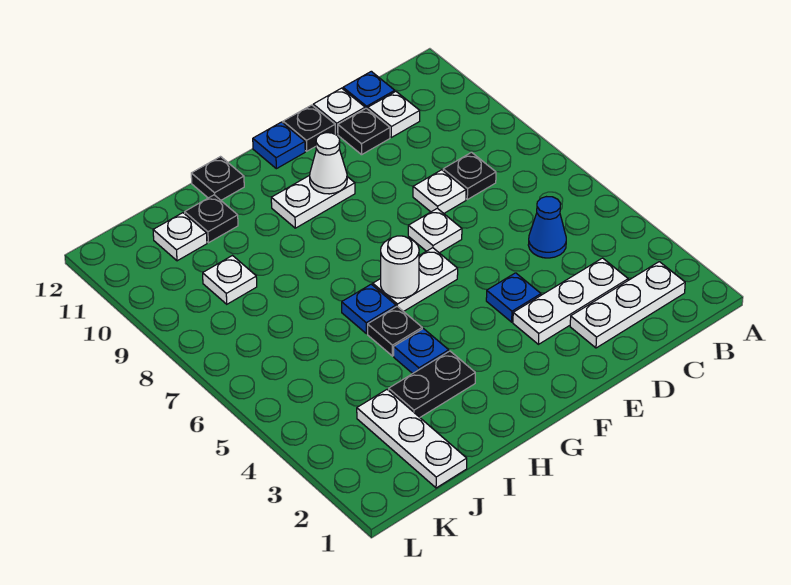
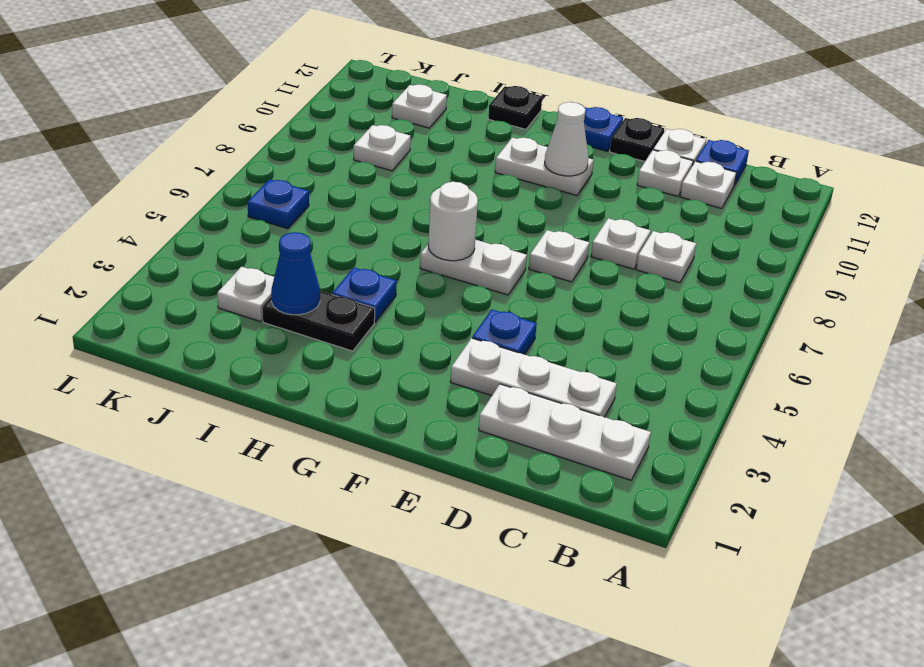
blue 1x1 cone [528,197,566,258] -> blue 1x1 cone moved to [271,232,320,315]
black 1x1 plate [443,152,496,199] -> white 1x1 plate [636,231,696,283]
black 1x1 plate [338,108,390,155] -> white 1x1 plate [637,150,693,196]
black 1x1 plate [368,306,422,356] -> none
blue 1x1 plate [342,284,396,334] -> blue 1x1 plate moved to [248,179,309,229]
black 1x1 plate [185,195,238,243] -> none
white 1x3 plate [357,390,467,488] -> white 1x1 plate [217,267,274,322]

